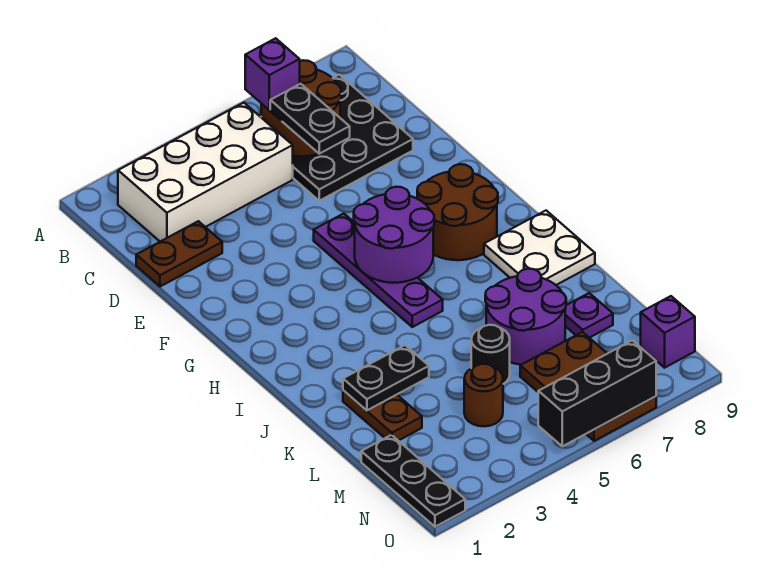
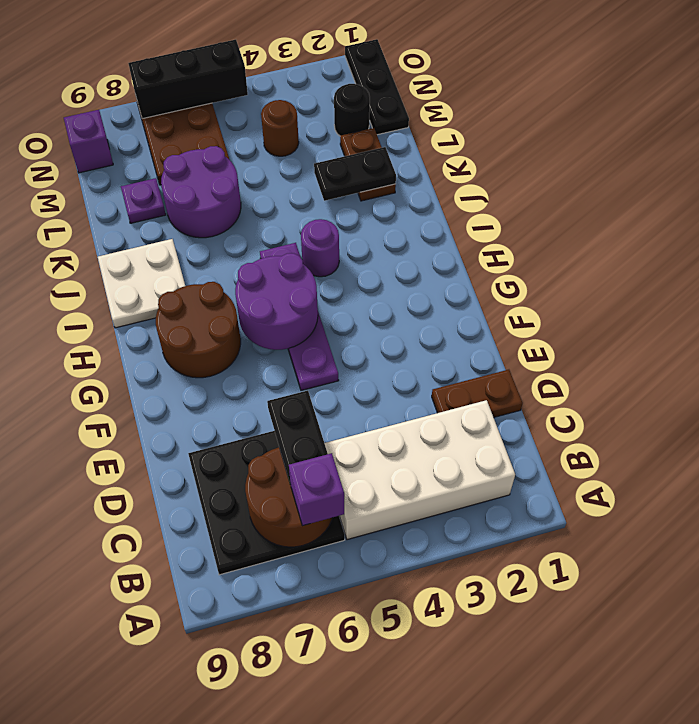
none -> purple 1x1 round brick [301,219,339,277]
black 1x1 round brick [471,325,510,384] -> black 1x1 round brick moved to [334,84,370,136]

